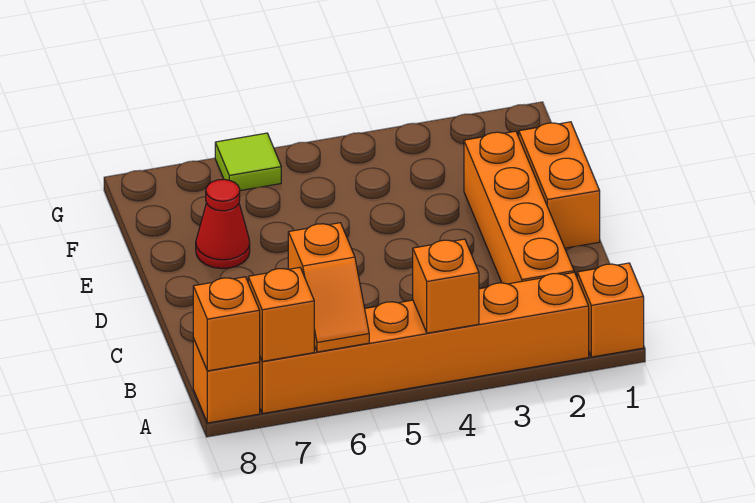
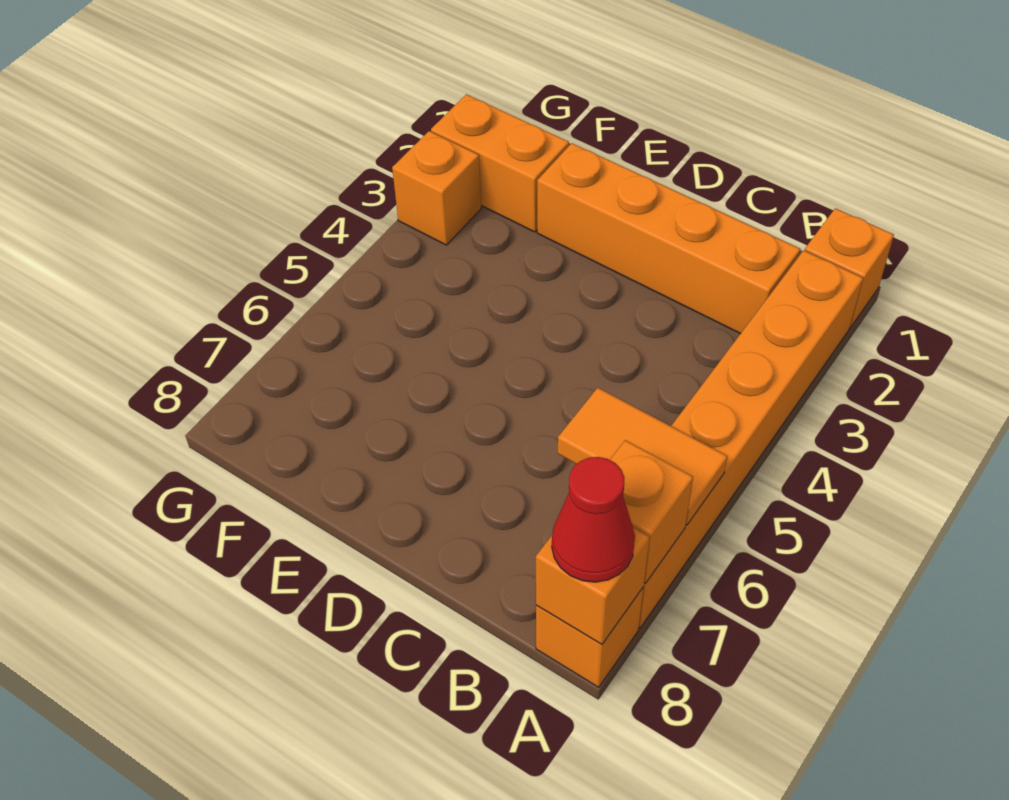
orange 1x1 brick [413,239,479,333] -> orange 1x1 brick moved to [392,131,481,245]
orange 1x2 slope [288,223,369,352] -> orange 1x2 tile [558,388,727,525]
orange 1x2 brick [519,122,600,248] -> orange 1x2 brick moved to [431,94,569,232]
red 1x1 cone [196,179,250,269] -> red 1x1 cone moved to [552,457,635,582]
lime 1x1 tile [215,133,281,191] -> none

